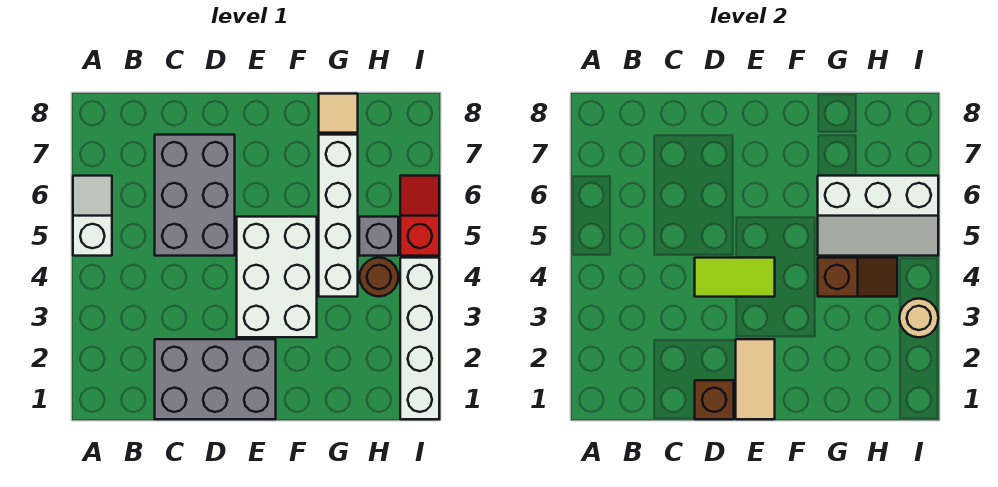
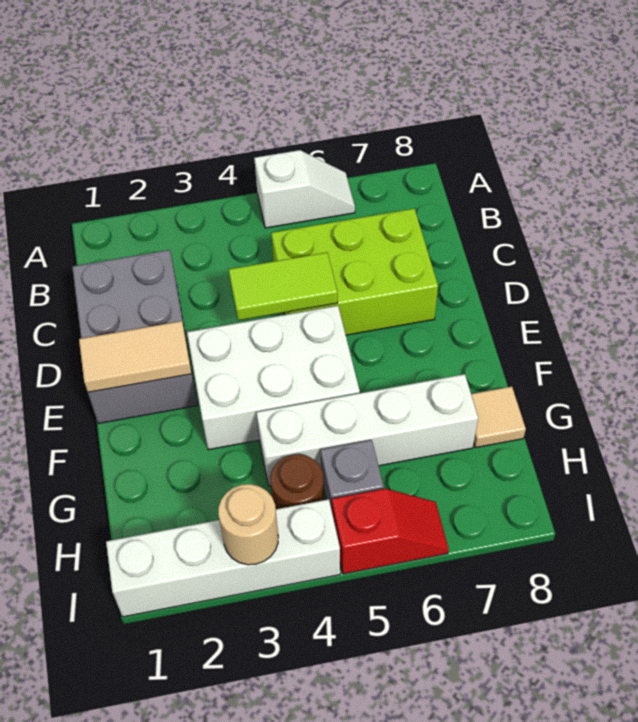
grey 2x3 brick [155,135,235,256] -> lime 2x3 brick [271,209,438,335]
brown 1x1 brick [695,380,734,419] -> none
lime 1x2 tile [695,258,775,297] -> lime 1x2 tile turned to [229,252,338,320]
brown 1x2 slope [818,258,897,297] -> none
white 2x3 slope [818,176,938,256] -> none

